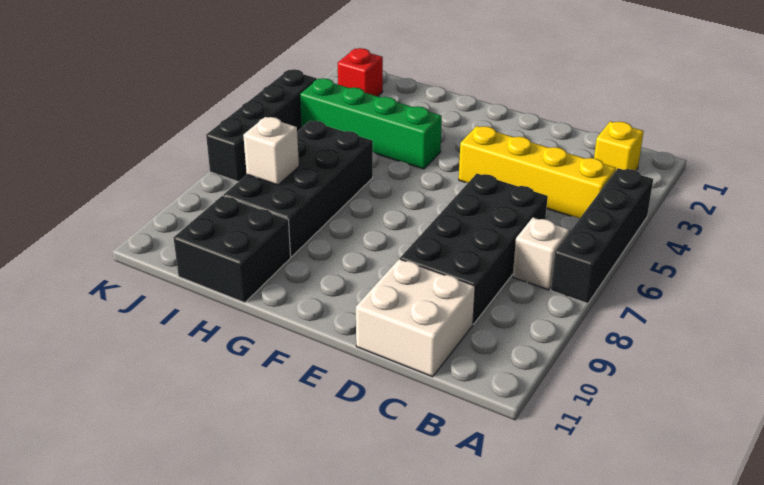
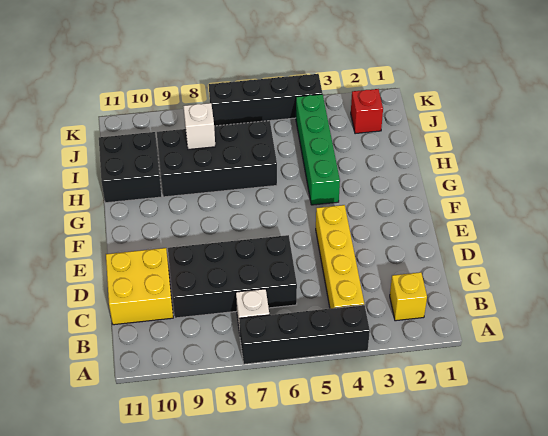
white 2x2 brick [356,259,475,377] -> yellow 2x2 brick [106,248,173,325]

